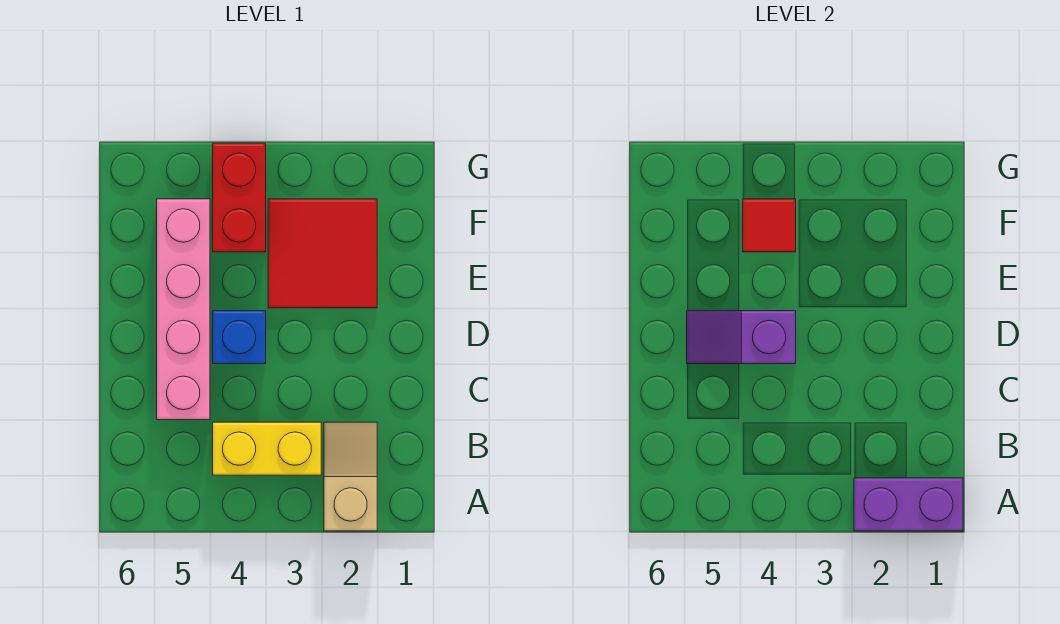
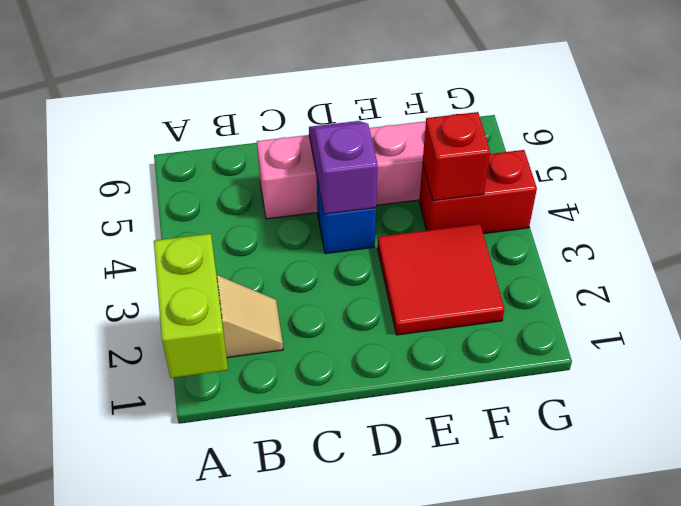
purple 1x2 brick [854,478,963,531] -> lime 1x2 brick [154,234,228,378]
yellow 1x2 brick [213,422,321,475] -> none
red 1x1 tile [743,199,796,252] -> red 1x1 brick [423,112,490,201]

